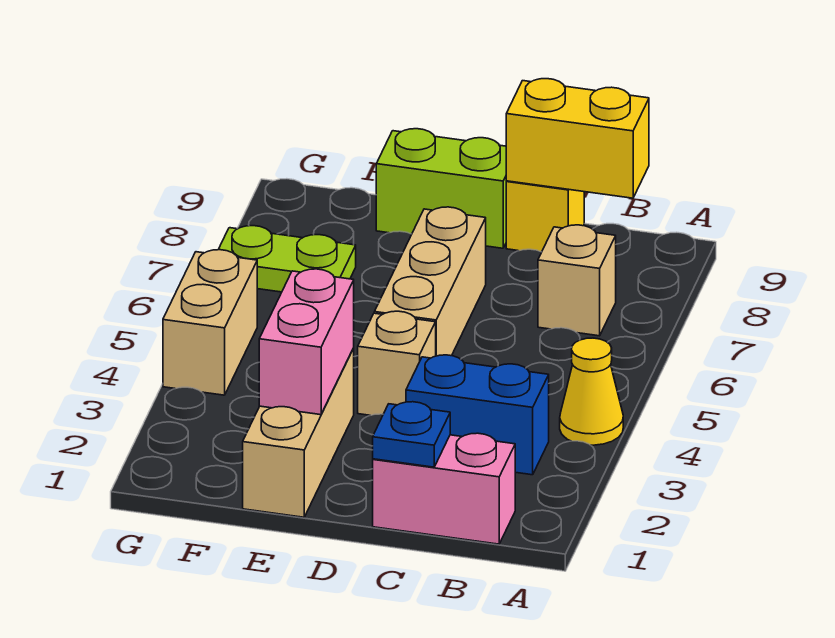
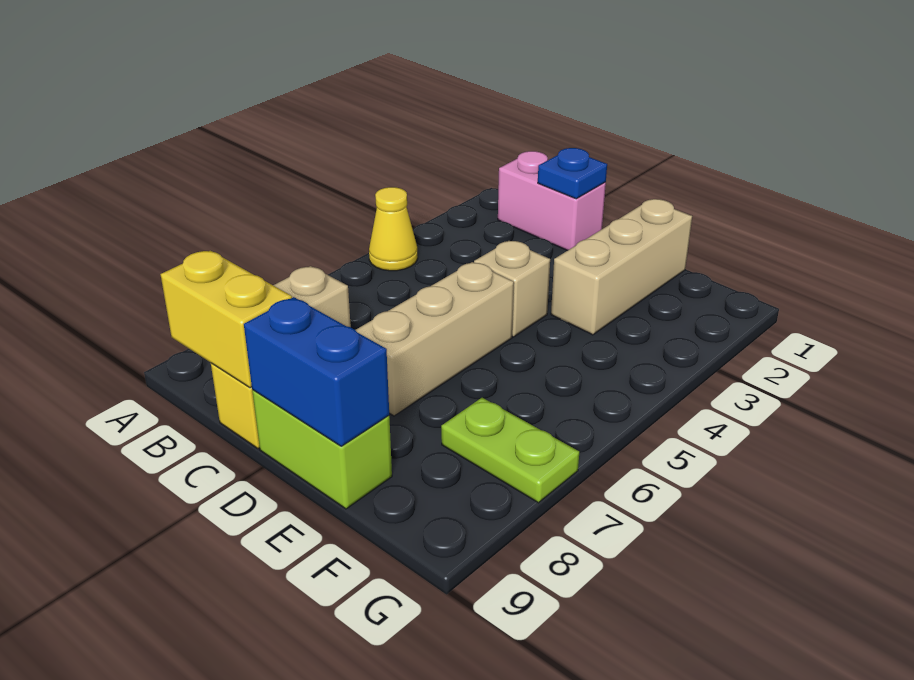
blue 1x2 brick [406,355,549,475] -> blue 1x2 brick moved to [244,297,389,446]
pink 1x2 brick [259,269,354,415] -> none
tan 1x2 brick [163,250,257,395] -> none

